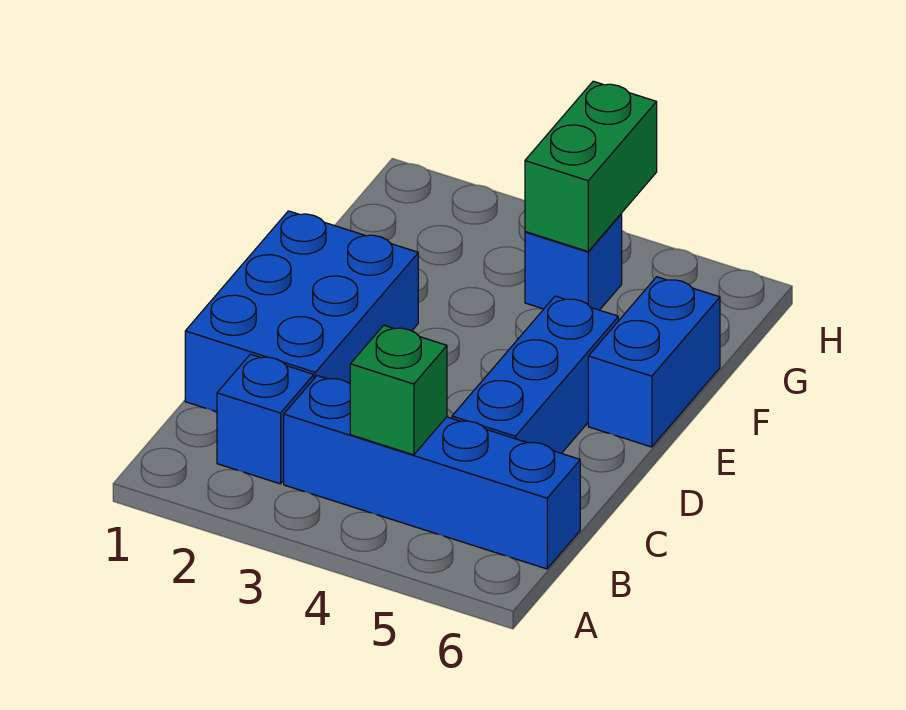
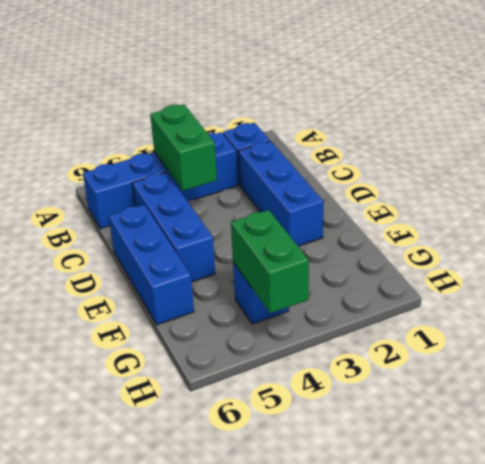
green 1x1 brick [350,325,447,455] -> green 1x2 brick [150,105,217,191]
blue 2x3 brick [185,211,418,412] -> blue 1x3 brick [239,141,323,246]
blue 1x2 brick [588,277,720,447] -> blue 1x3 brick [109,205,194,325]

